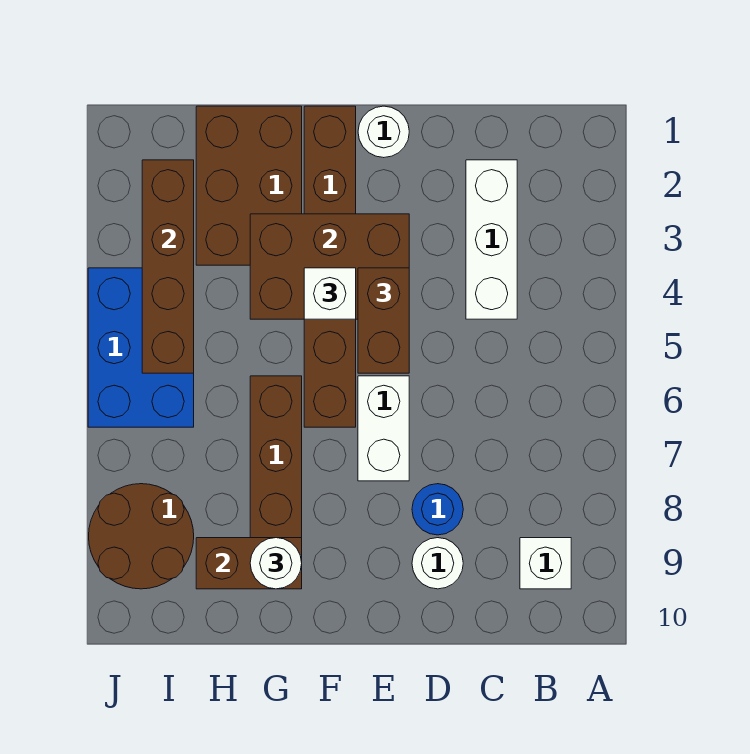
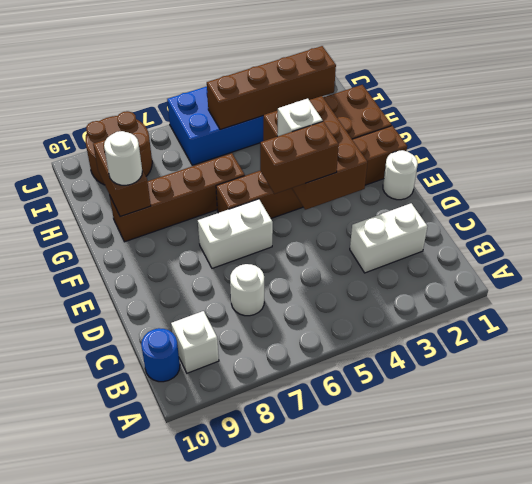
white 1x3 brick [466,160,517,319] -> white 1x2 brick [350,203,427,273]
blue 1x1 round brick [412,484,463,535] -> blue 1x1 round brick moved to [141,328,180,382]
white 1x1 round brick [412,538,463,589] -> white 1x1 round brick moved to [230,264,264,316]

